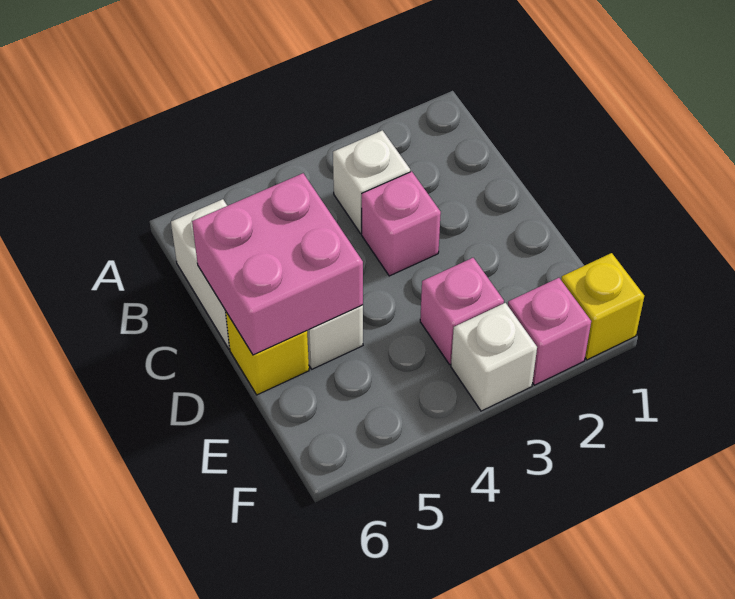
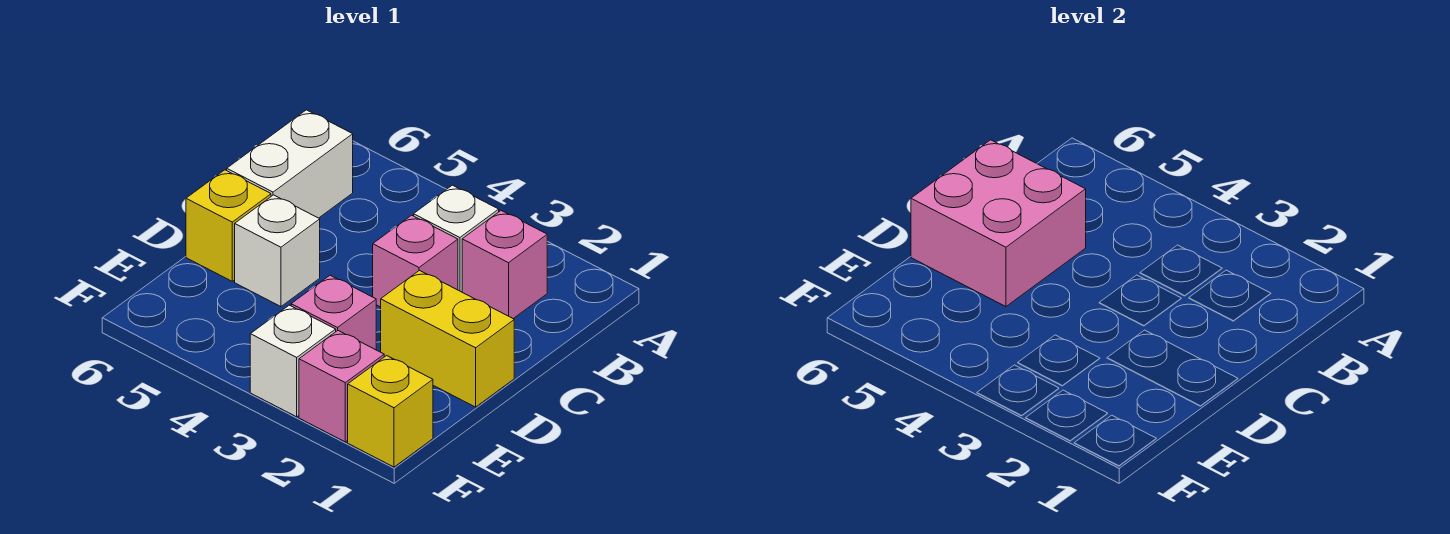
none -> pink 1x1 brick [462,211,547,319]
none -> yellow 1x2 brick [381,270,514,407]

